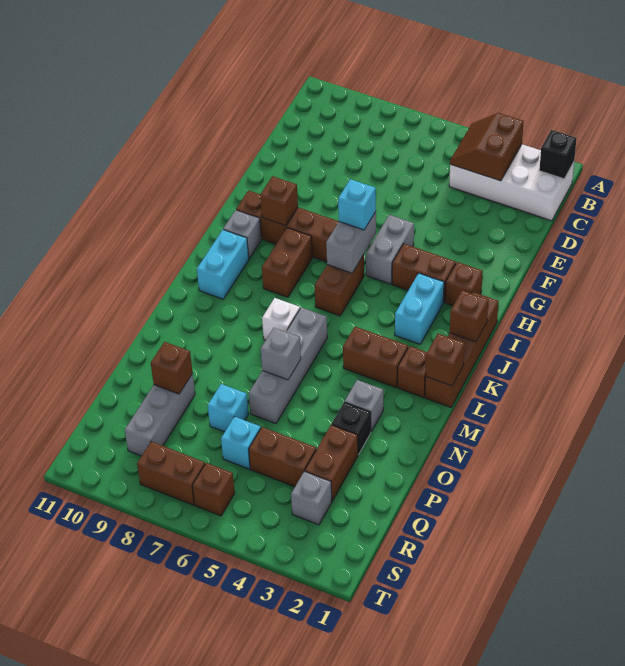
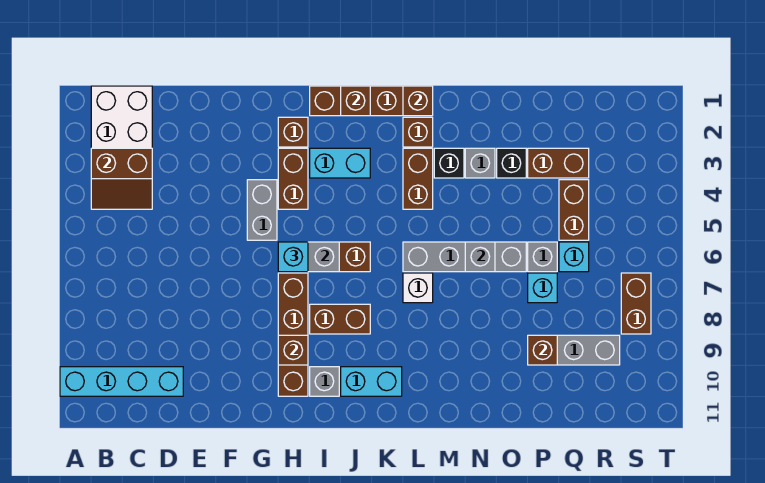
none -> cyan 1x4 brick [60,367,183,396]
black 1x1 brick [539,130,577,179] -> black 1x1 brick moved to [434,148,464,178]
grey 1x2 brick [366,215,414,284] -> grey 1x2 brick turned to [247,180,277,240]
grey 1x1 brick [291,471,332,525] -> grey 1x1 brick moved to [528,242,557,272]
brown 1x1 brick [192,463,235,516] -> none

